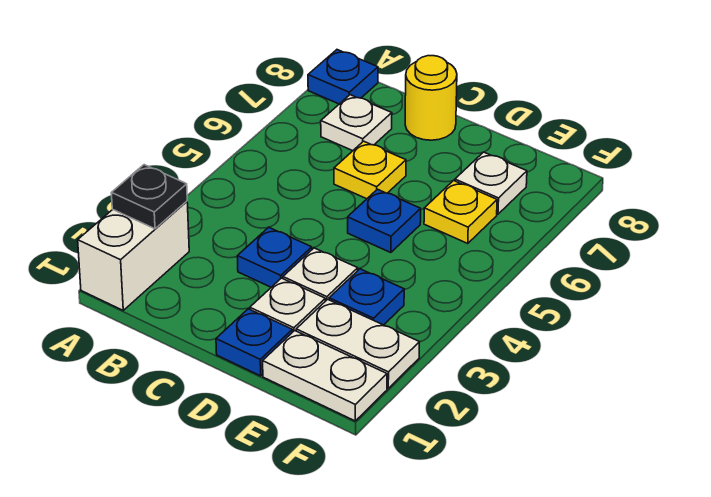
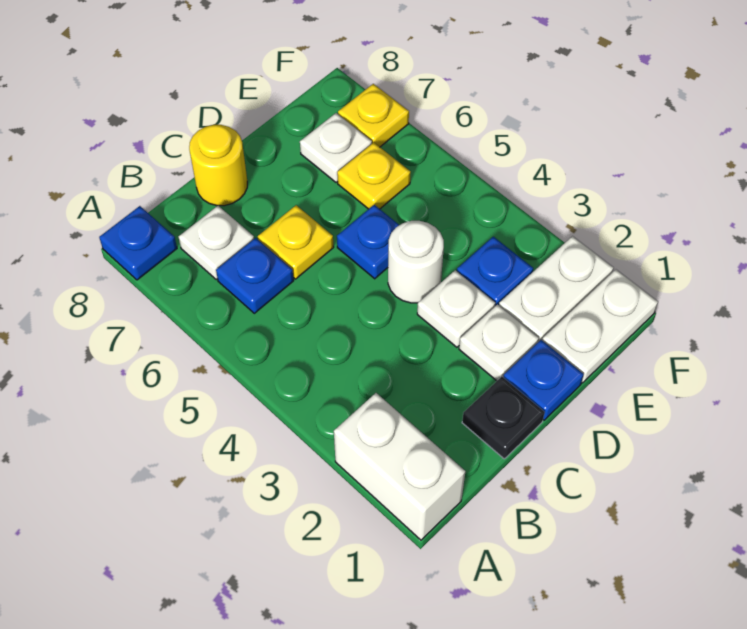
black 1x1 plate [111,165,187,229] -> black 1x1 plate moved to [462,377,545,459]
blue 1x1 plate [237,227,312,287] -> blue 1x1 plate moved to [216,238,294,313]
none -> white 1x1 round brick [388,221,444,303]
none -> yellow 1x1 plate [338,84,409,147]

